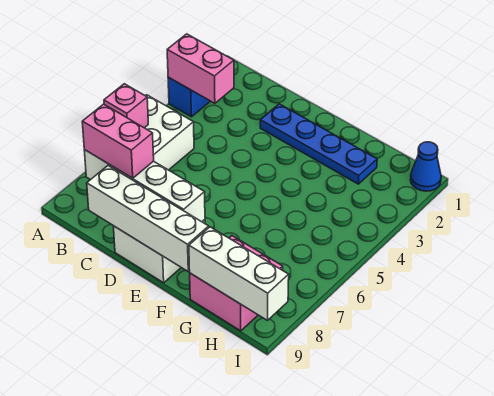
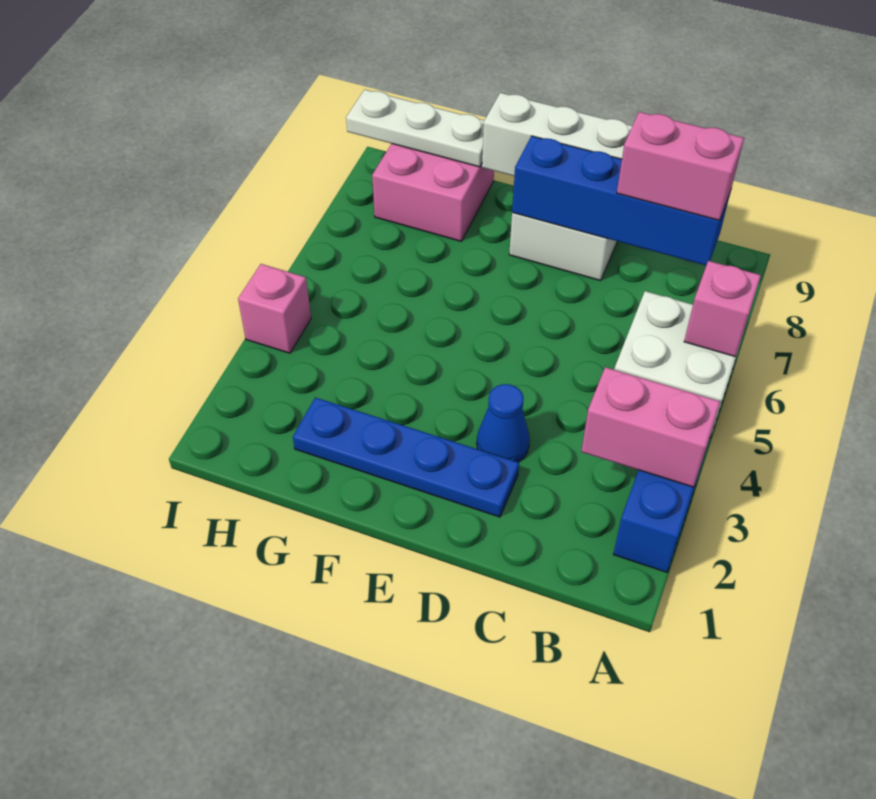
white 1x4 brick [84,150,205,222] -> blue 1x4 brick [512,136,731,265]
white 1x3 brick [189,227,289,320] -> white 1x3 plate [346,90,484,167]
blue 1x1 cone [411,142,441,191] -> blue 1x1 cone moved to [477,384,530,462]
none -> pink 1x1 brick [238,264,311,353]

